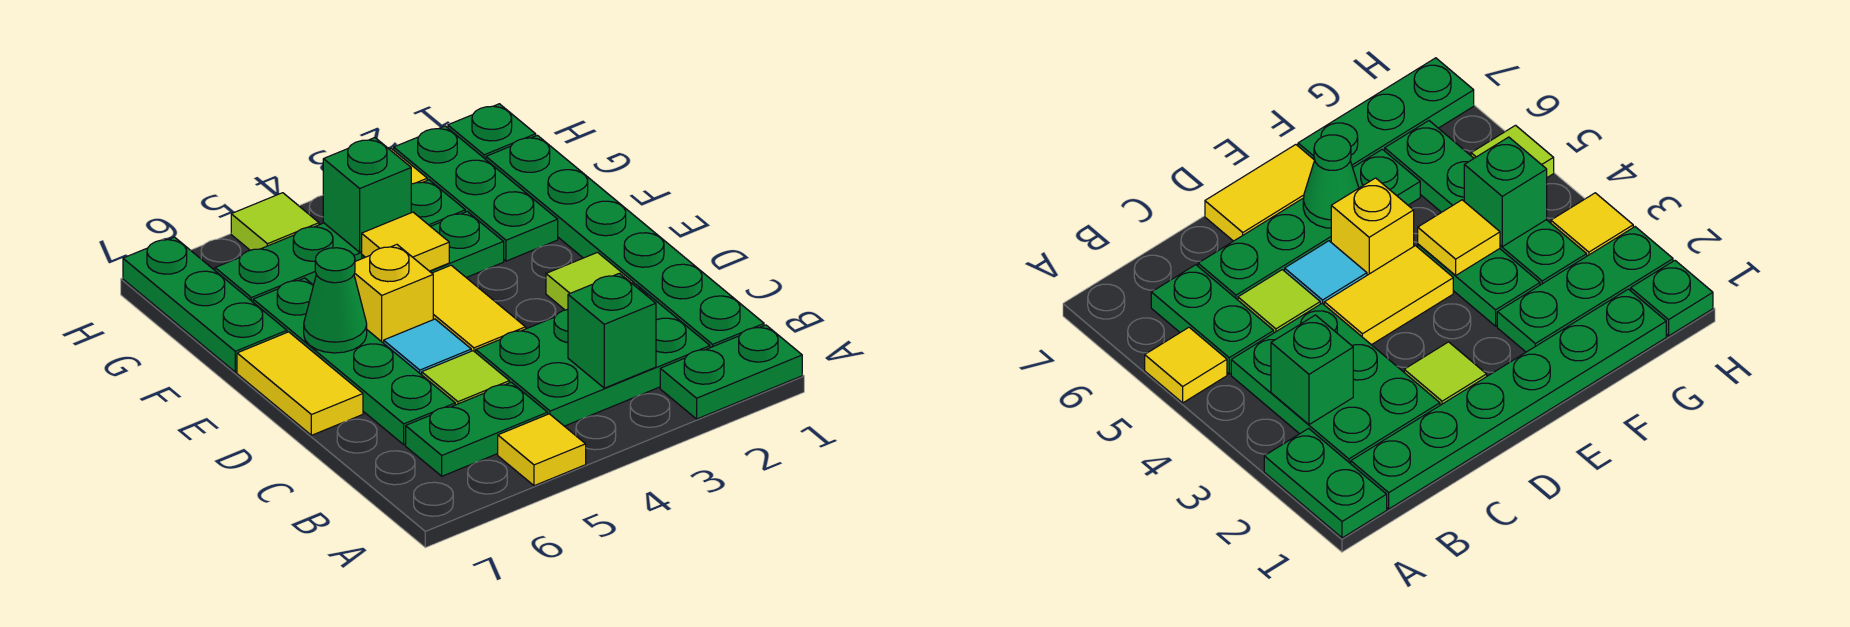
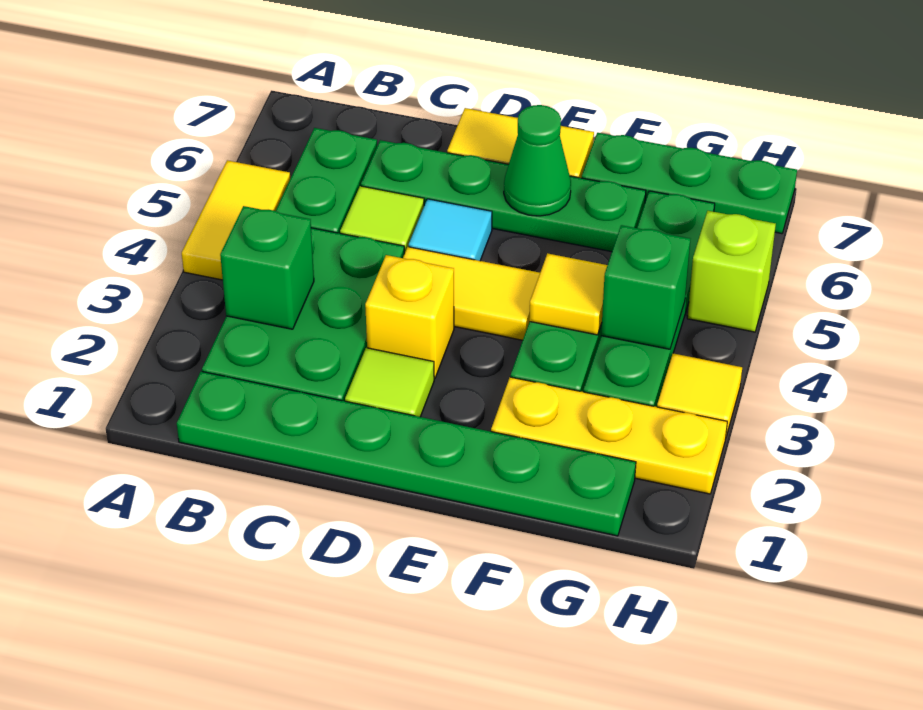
green 1x2 plate [660,325,802,419] -> none
yellow 1x1 tile [498,414,586,486] -> yellow 1x2 tile [182,160,290,280]
yellow 1x1 brick [354,245,433,343] -> yellow 1x1 brick moved to [365,255,454,378]
green 1x3 plate [394,126,558,261] -> yellow 1x3 plate [491,377,727,494]
green 1x1 plate [448,104,536,159] -> none
lime 1x1 tile [231,193,319,250] -> lime 1x1 brick [687,211,776,332]

